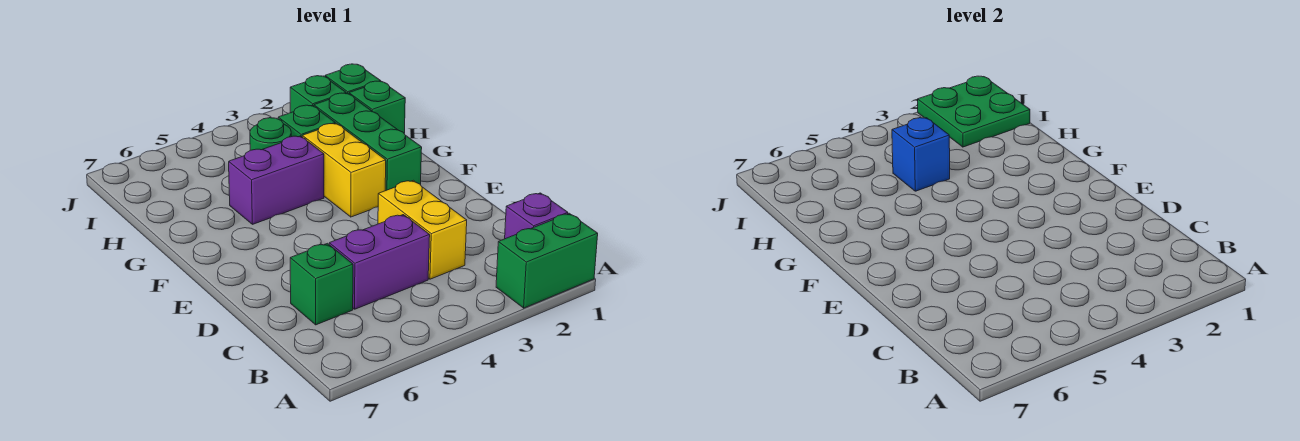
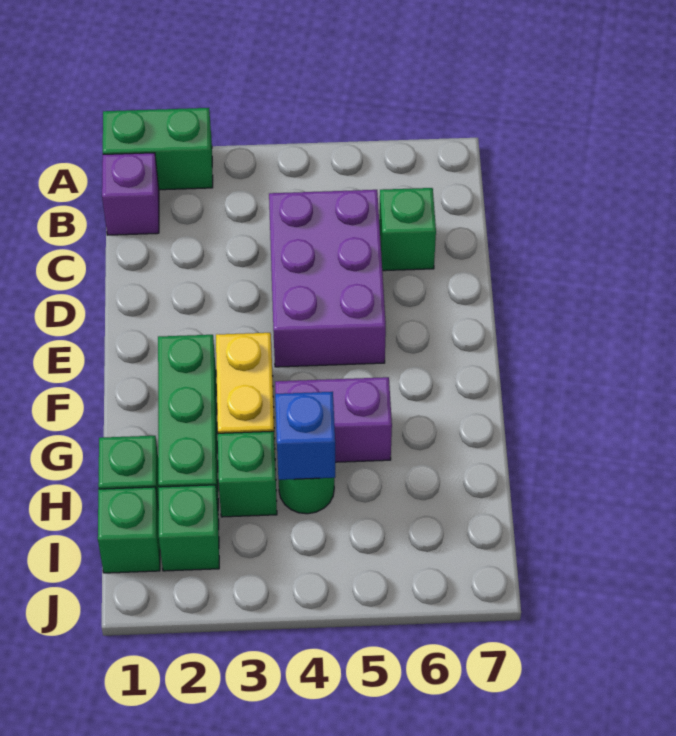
yellow 1x2 brick [378,180,467,279] -> none
purple 1x2 brick [329,215,430,309] -> purple 2x3 brick [269,190,386,367]
green 2x2 plate [918,76,1030,147] -> none

